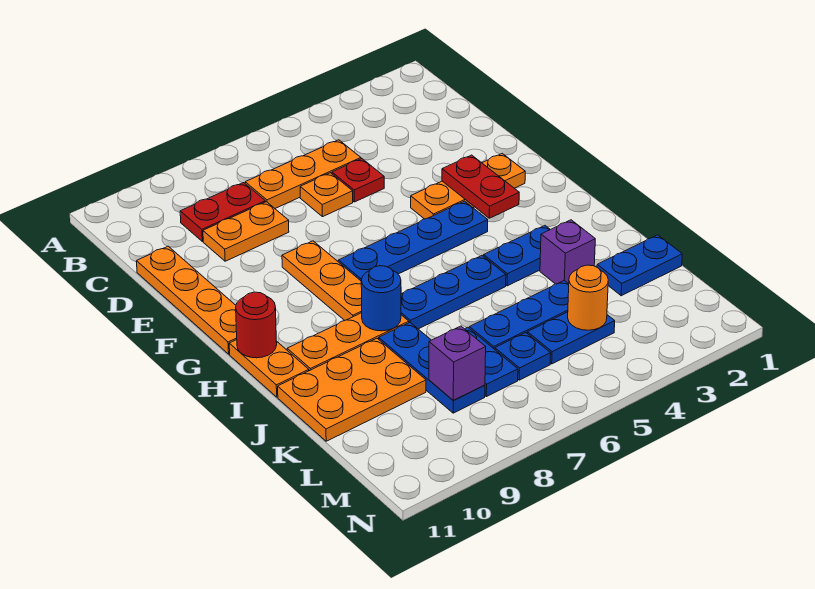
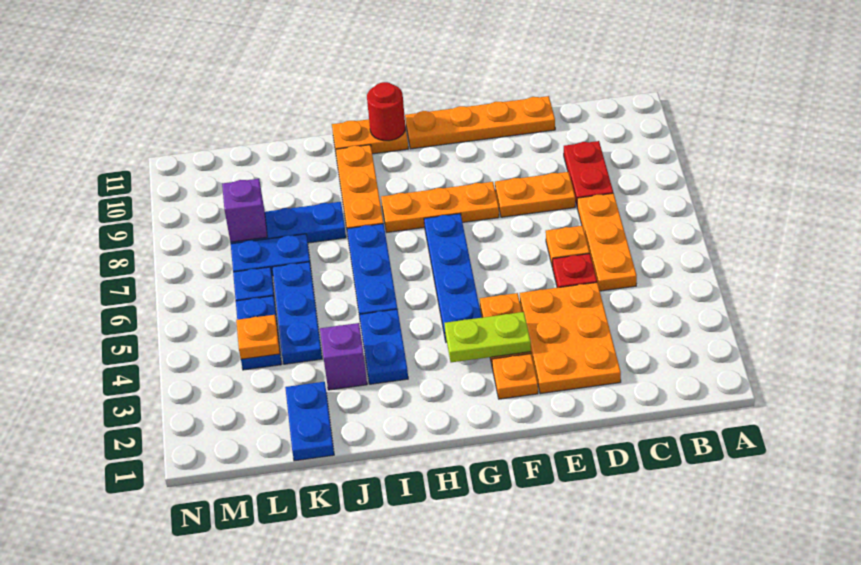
orange 1x2 plate [203,202,289,261] -> orange 1x2 plate turned to [495,172,575,217]
red 1x2 plate [442,155,519,218] -> lime 1x2 plate [444,312,531,362]
blue 1x1 round brick [361,266,401,331] -> none
orange 2x3 plate [278,338,426,441] -> orange 2x3 plate moved to [520,282,621,394]
orange 1x1 round brick [568,265,608,330] -> orange 1x1 plate [236,315,280,359]

